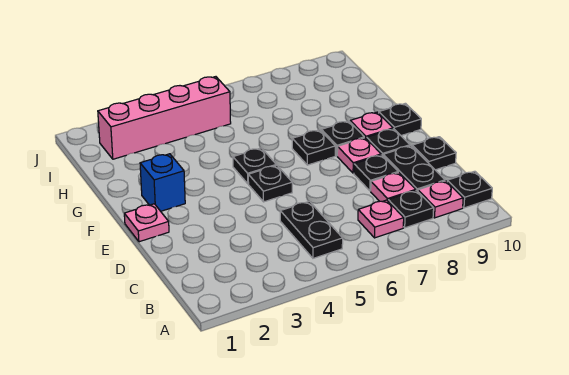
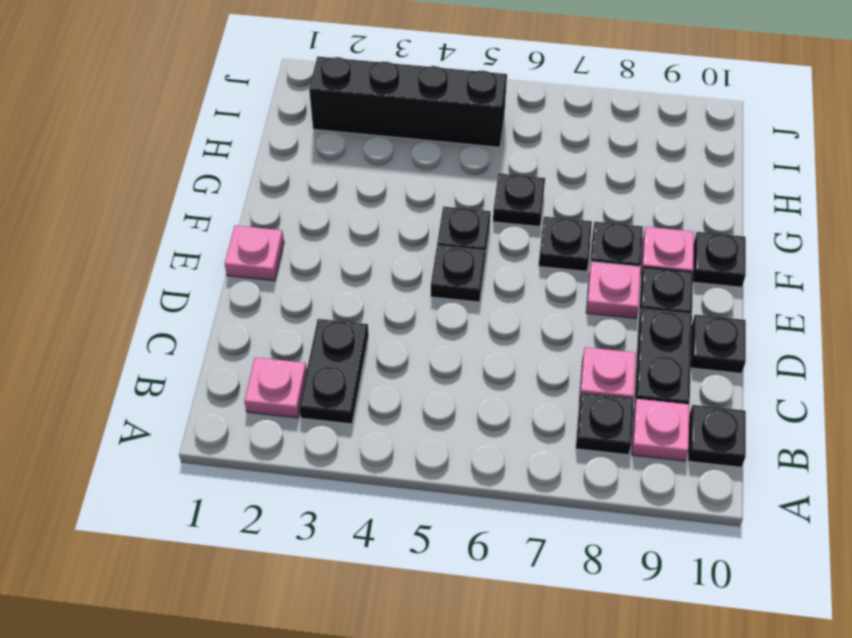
black 1x2 plate [280,201,343,258] -> black 1x2 plate moved to [299,319,369,424]
pink 1x1 plate [358,200,404,238] -> pink 1x1 plate moved to [244,357,307,418]
black 1x1 plate [354,155,398,191] -> black 1x1 plate moved to [493,173,545,227]
blue 1x1 brick [140,154,185,211] -> none
pink 1x4 brick [98,77,231,159] -> black 1x4 brick [309,57,507,147]

